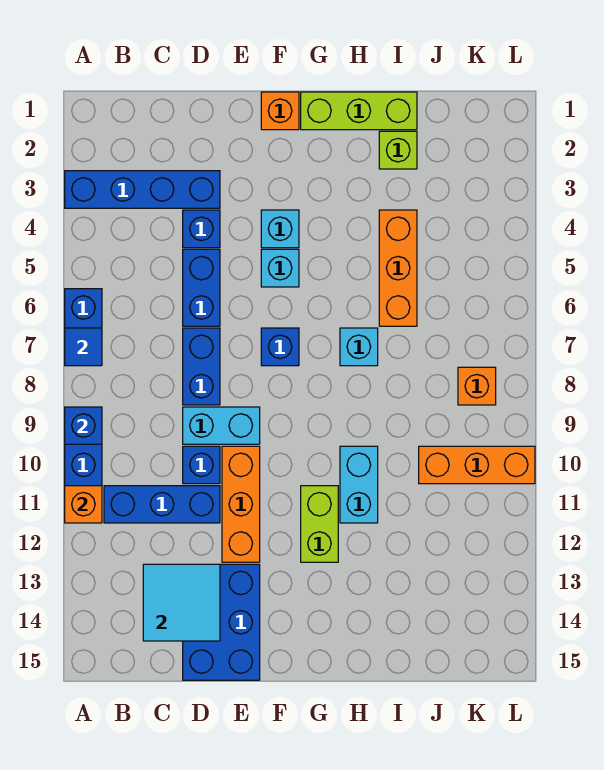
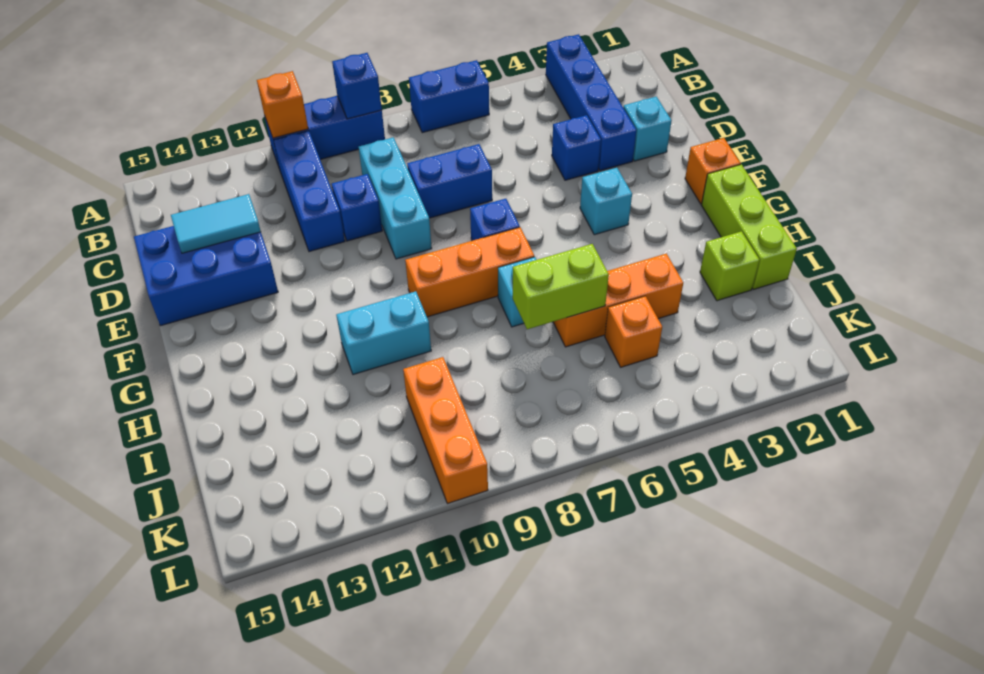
blue 1x1 tile [65,328,102,366] -> none
cyan 2x2 tile [143,564,220,641] -> cyan 1x2 tile [171,194,261,253]
blue 1x2 brick [183,249,220,326] -> none
cyan 1x2 brick [183,407,260,444] -> cyan 1x3 brick [359,137,432,259]
orange 1x3 brick [222,446,260,562] -> orange 1x3 brick moved to [405,227,534,317]
cyan 1x1 brick [261,249,299,287] -> cyan 1x1 brick moved to [623,97,672,161]
lime 1x2 brick [301,486,338,562] -> lime 1x2 brick moved to [513,244,609,329]
orange 1x1 brick [458,367,496,405] -> orange 1x1 brick moved to [605,296,662,367]

